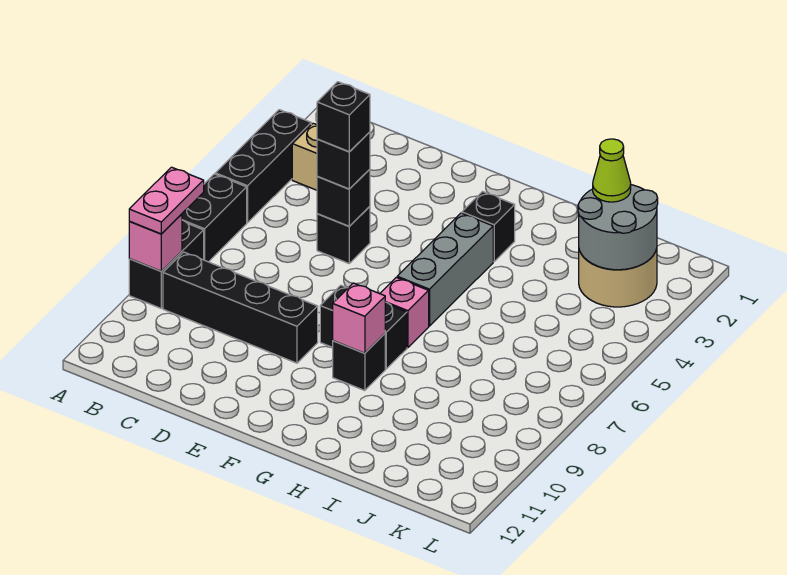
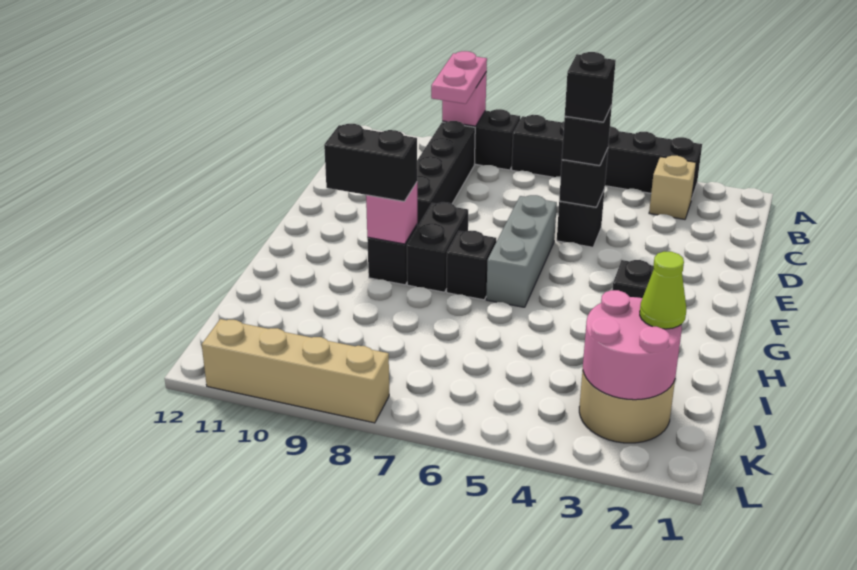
pink 1x2 plate [129,167,204,234] -> pink 1x2 plate turned to [431,51,487,104]
grey 1x3 brick [397,213,493,326] -> grey 1x3 brick turned to [486,195,557,307]
pink 1x1 brick [380,277,429,348] -> black 1x1 brick [447,231,496,300]
none -> black 1x2 brick [324,124,417,201]
grey 2x2 round brick [578,185,658,270] -> pink 2x2 round brick [583,290,682,400]
none -> tan 1x4 brick [202,319,389,423]

